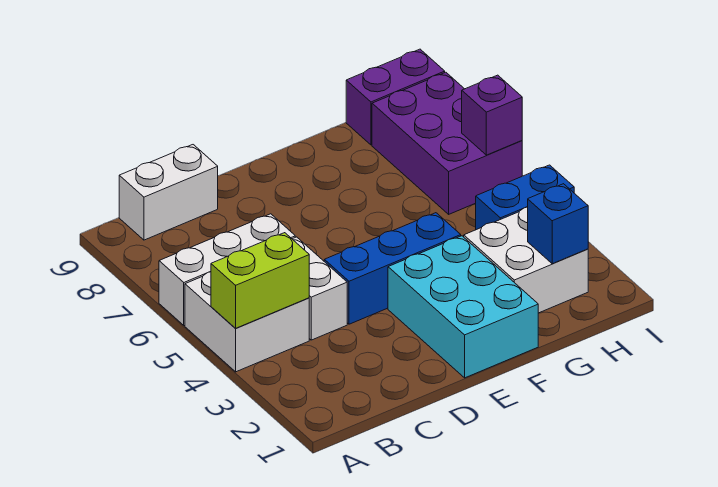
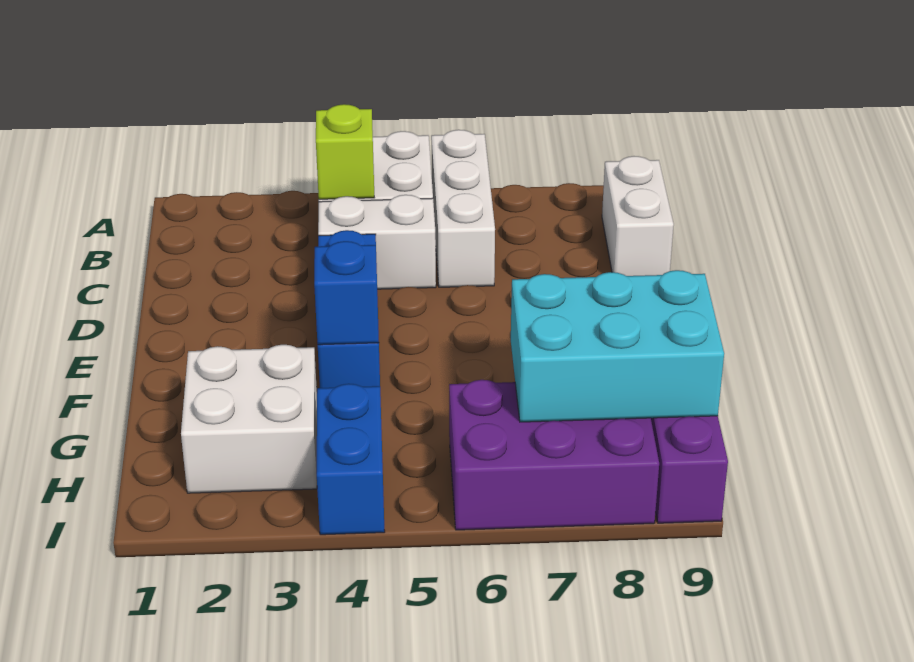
lime 1x2 brick [211,233,309,328] -> lime 1x1 brick [316,104,374,199]
cyan 2x3 brick [388,236,538,378] -> cyan 2x3 brick moved to [511,270,724,422]
blue 1x1 brick [528,184,588,264] -> blue 1x1 brick moved to [314,241,379,345]
purple 1x1 brick [462,75,522,155] -> none

